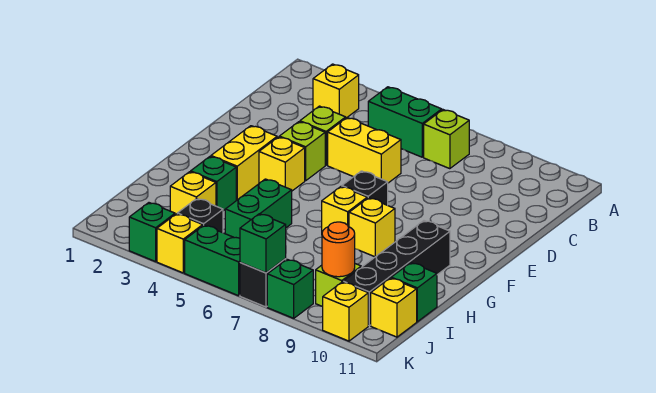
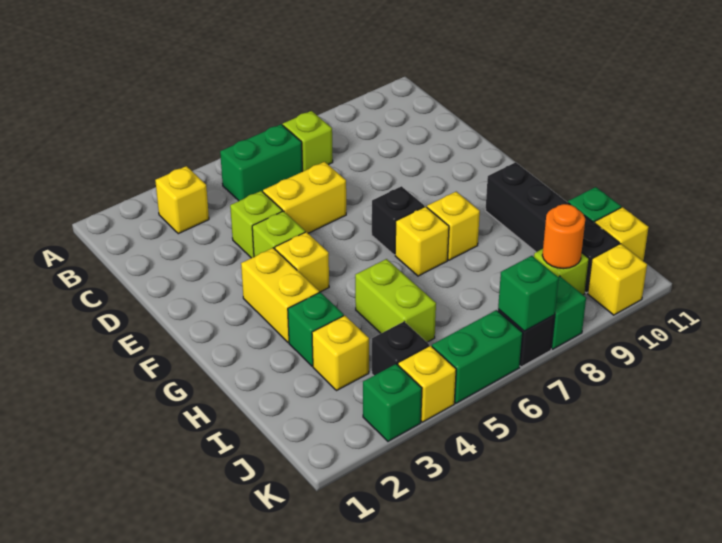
green 1x2 brick [225,179,292,238] -> lime 1x2 brick [355,259,436,342]

